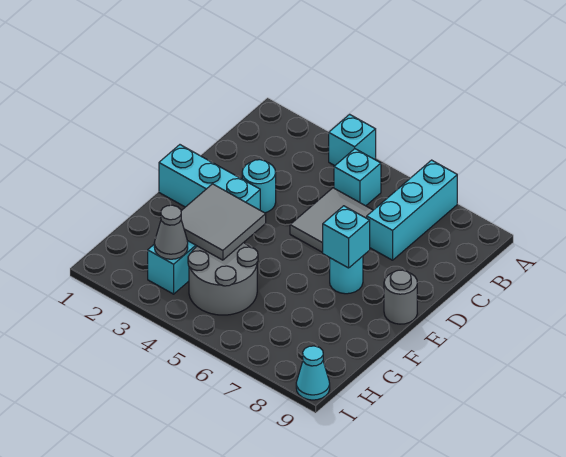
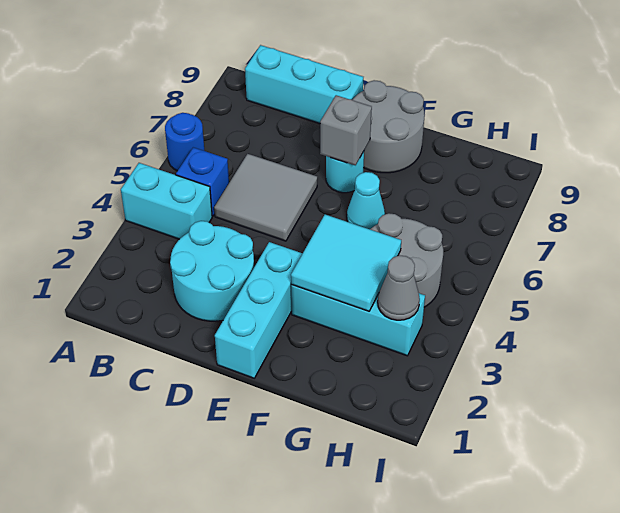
cyan 1x1 brick [329,114,376,166] -> cyan 1x2 brick [121,163,212,239]
none -> blue 1x1 round brick [165,113,204,171]
cyan 1x3 brick [367,160,457,260] -> cyan 1x3 brick moved to [245,45,363,123]
cyan 1x1 brick [334,149,381,206] -> blue 1x1 brick [176,147,229,216]
cyan 1x1 round brick [242,160,276,213] -> cyan 2x2 round brick [170,221,254,321]
cyan 1x1 brick [323,206,370,268] -> grey 1x1 brick [320,95,372,165]
grey 1x1 round brick [384,270,417,324] -> grey 2x2 round brick [353,80,425,173]
grey 2x2 tile [181,184,266,260] -> cyan 2x2 tile [291,215,401,311]
cyan 1x1 cone [296,346,330,400] -> cyan 1x1 cone moved to [347,172,385,229]

